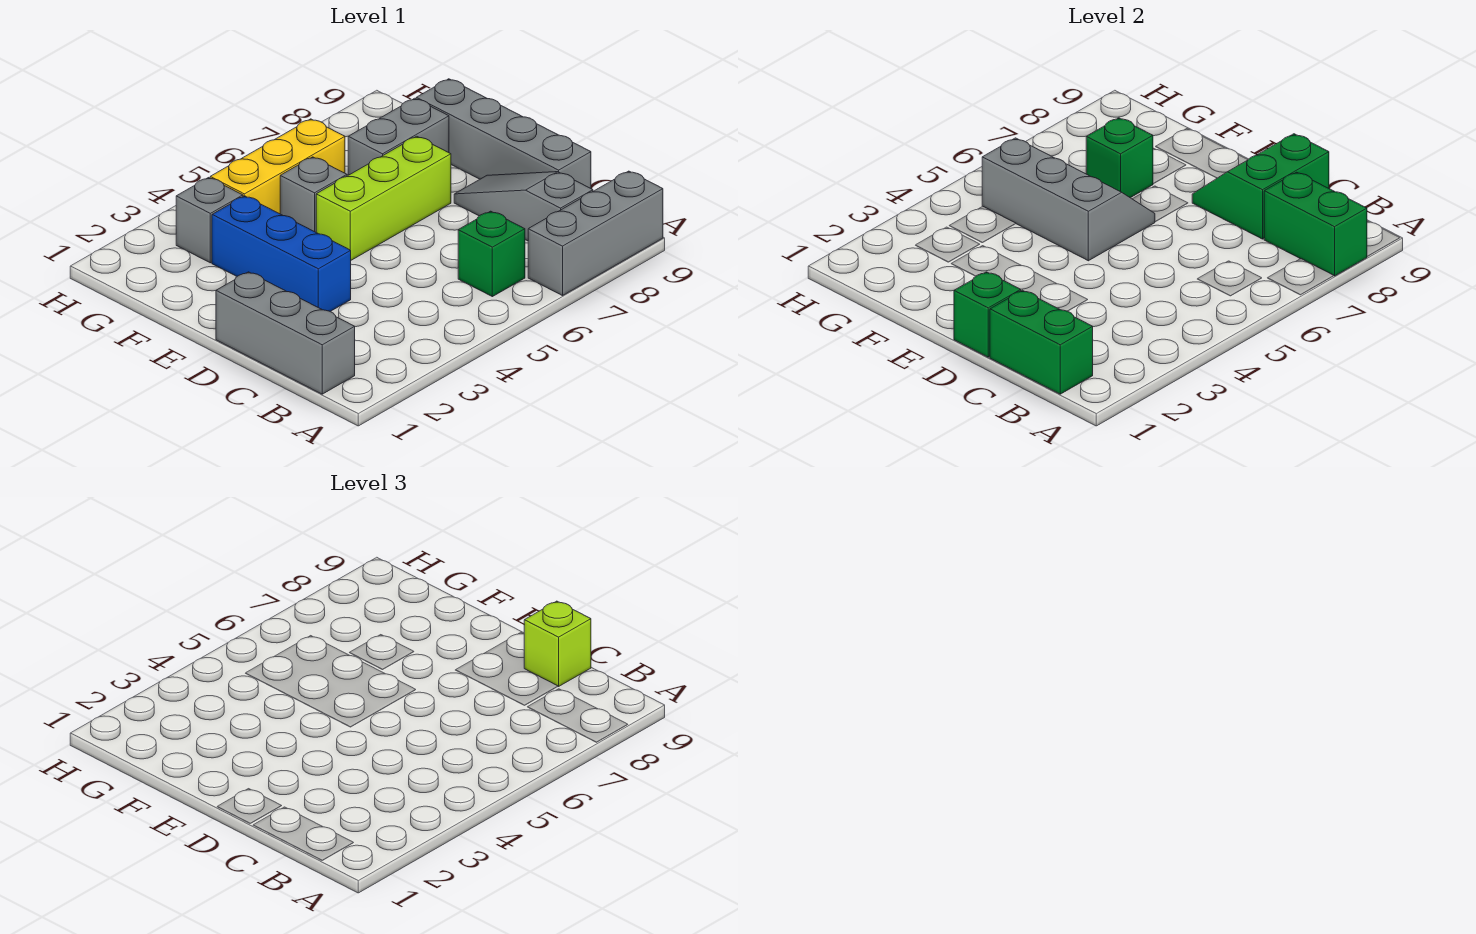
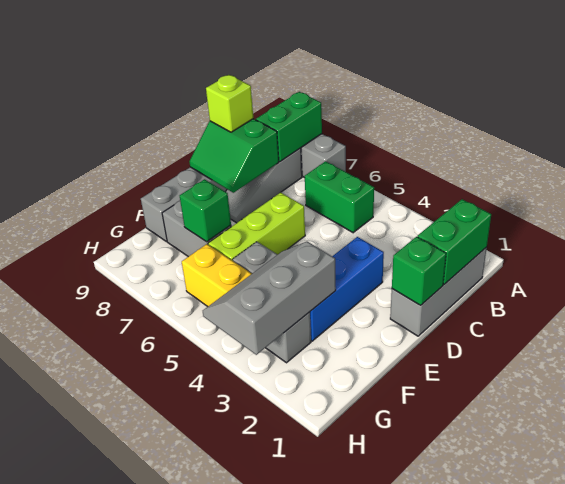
green 1x1 brick [458,211,525,297] -> green 1x2 brick [305,161,374,233]
lime 1x3 brick [316,136,451,260] -> lime 1x3 brick turned to [208,193,305,261]
grey 2x3 slope [982,138,1155,261] -> grey 2x3 slope moved to [203,242,336,355]

